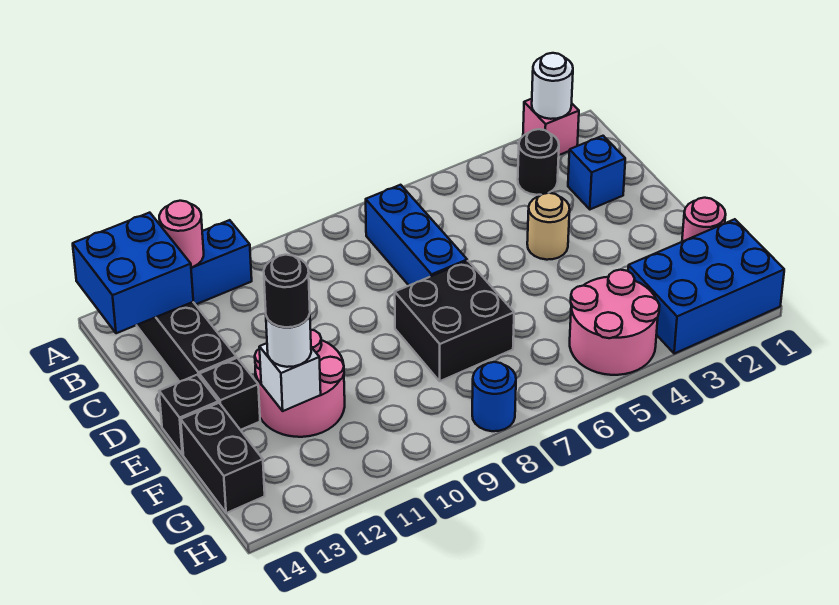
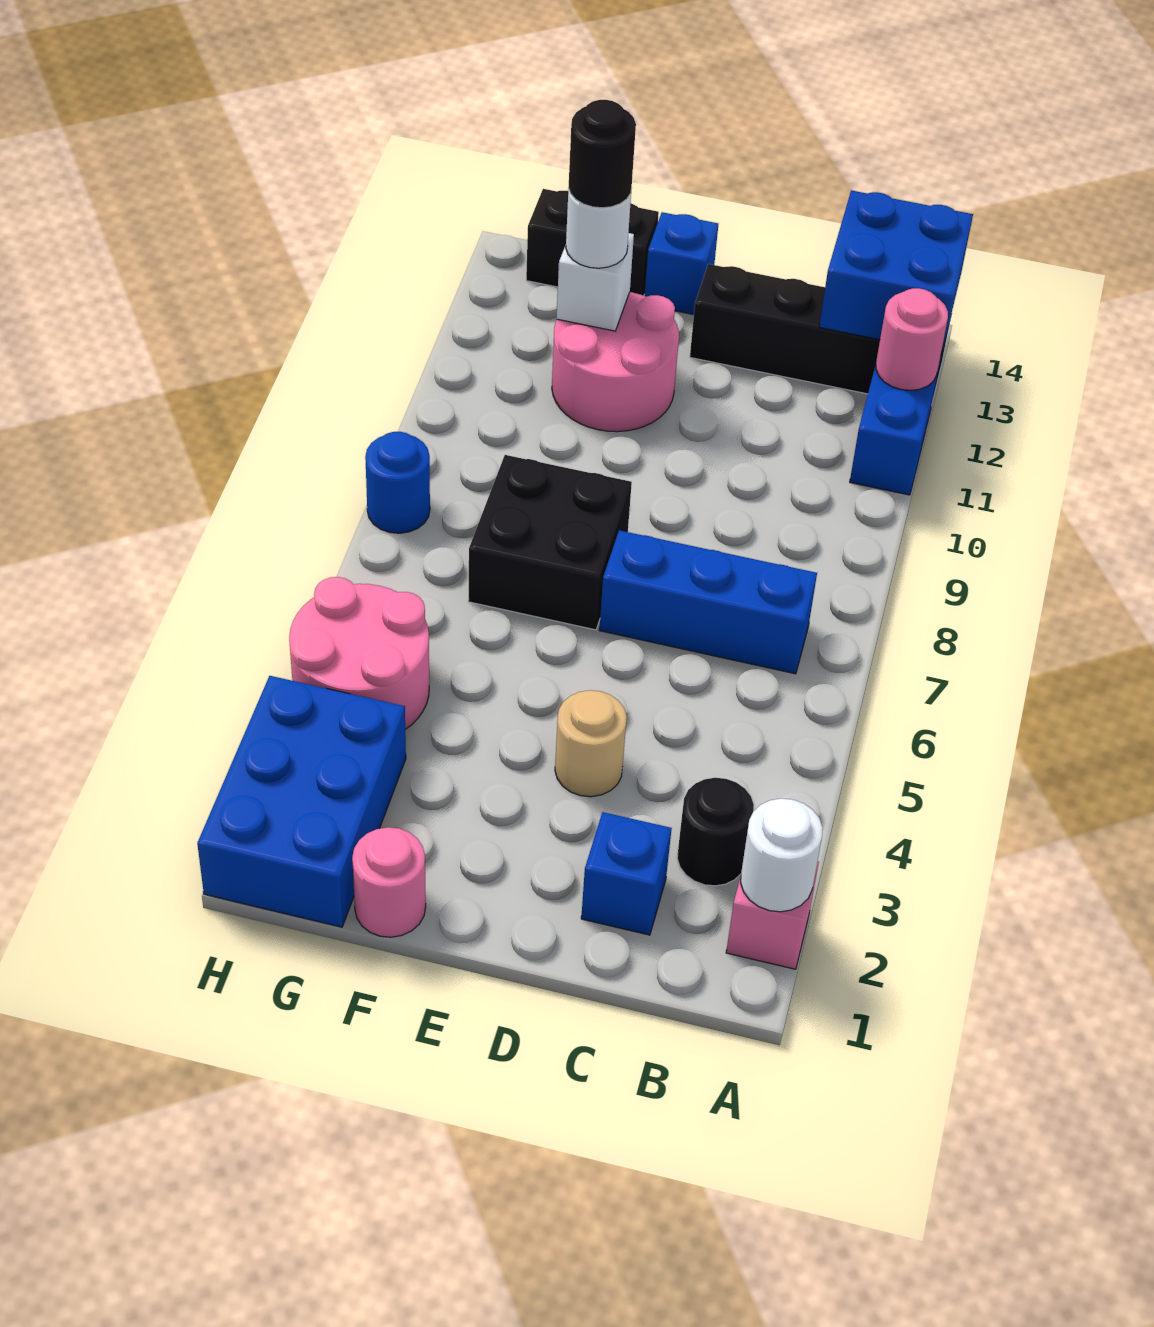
black 1x1 brick [199,358,260,430] -> none
black 1x1 brick [159,375,218,455] -> blue 1x1 brick [645,212,718,315]

